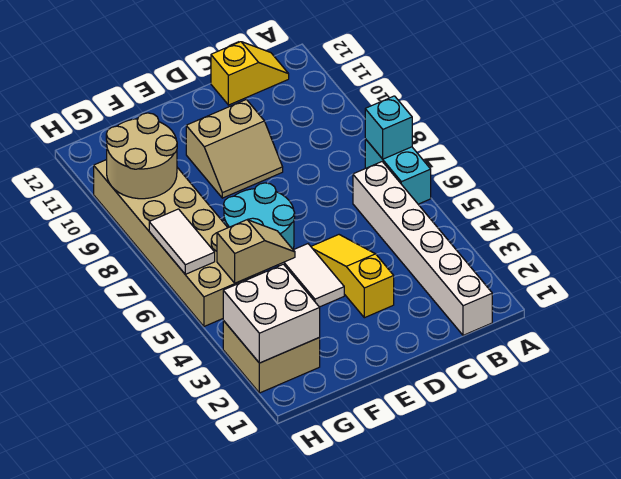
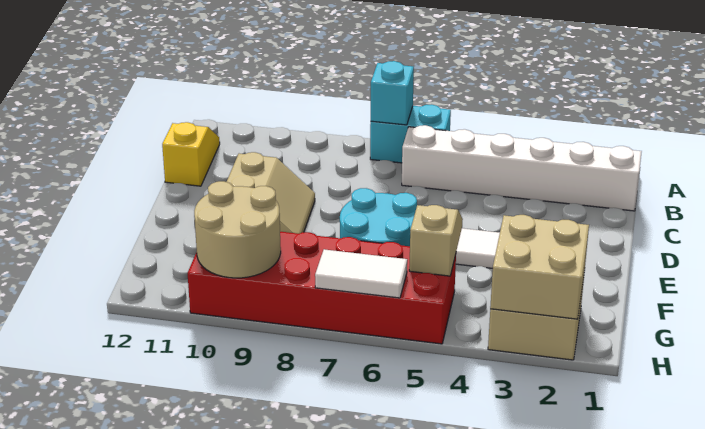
yellow 1x3 slope [311,235,394,318] -> none
white 2x2 brick [223,264,320,363] -> tan 2x2 brick [490,215,589,319]
tan 2x6 brick [94,160,264,326] -> red 2x6 brick [188,232,456,344]

